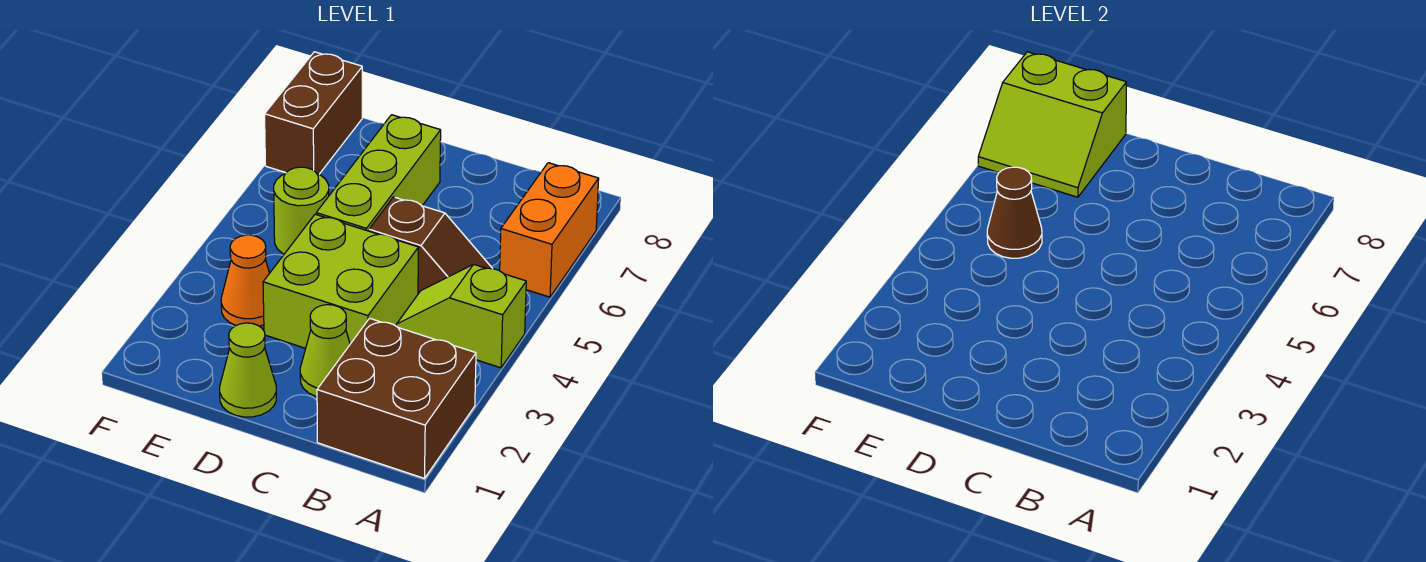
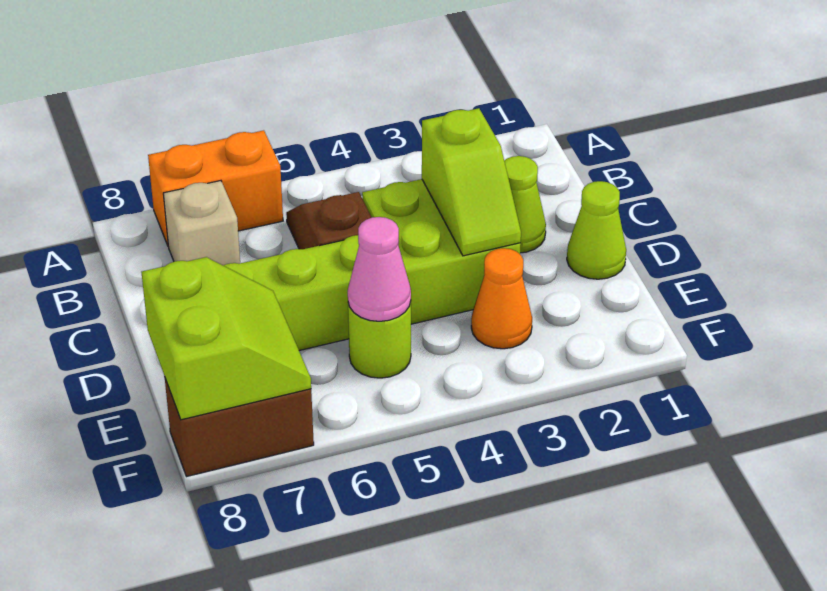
brown 2x2 brick [317,318,476,478] -> none
lime 1x2 slope [396,264,526,368] -> lime 1x2 slope moved to [422,108,521,256]
none -> tan 1x1 brick [163,181,240,265]
brown 1x1 cone [987,167,1042,258] -> pink 1x1 cone [348,217,411,321]

